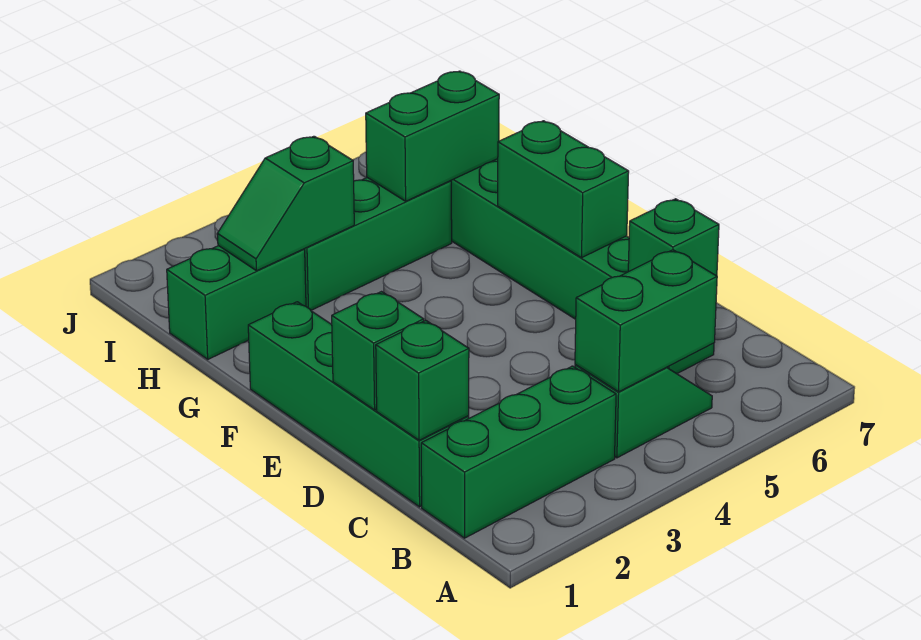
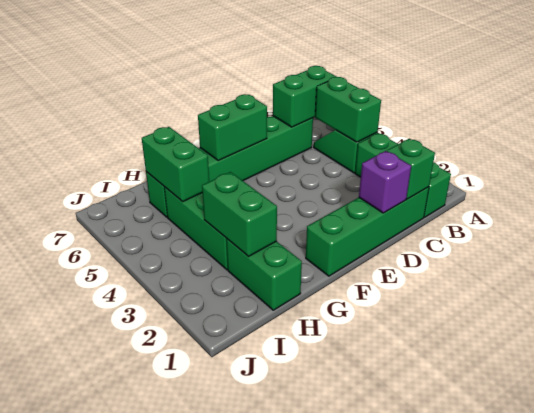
green 1x1 brick [628,199,719,276] -> green 1x2 brick [273,66,336,127]
green 1x1 brick [332,292,424,410] -> purple 1x1 brick [359,151,411,213]
green 1x2 slope [217,136,354,271] -> green 1x2 brick [202,172,277,257]

